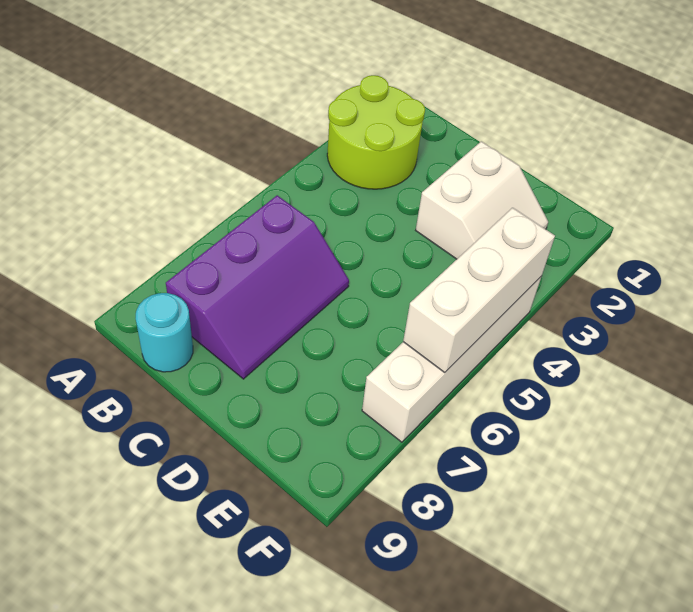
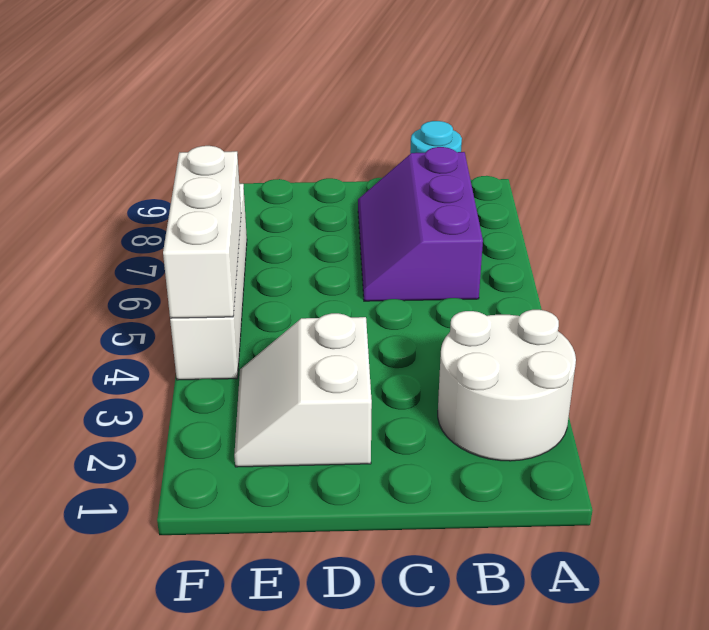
lime 2x2 round brick [327,75,425,189] -> white 2x2 round brick [438,310,576,461]

